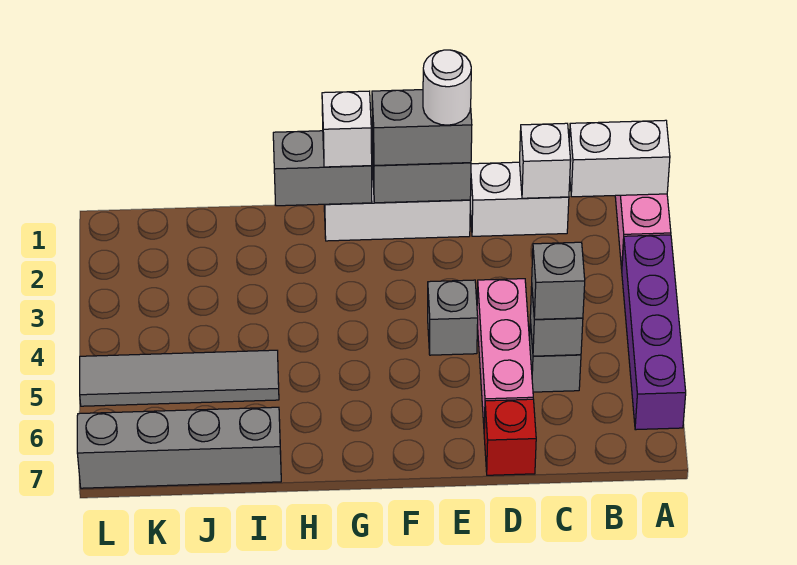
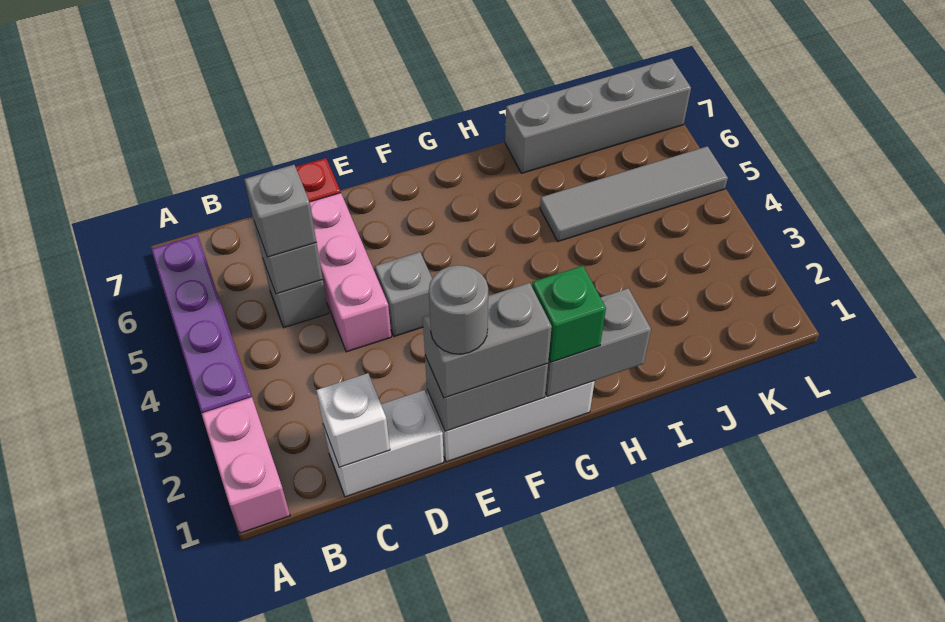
white 1x2 brick [569,120,670,197] -> none
white 1x1 round brick [423,50,471,125] -> grey 1x1 round brick [429,265,488,354]
white 1x1 brick [322,91,372,167] -> green 1x1 brick [532,266,606,362]

